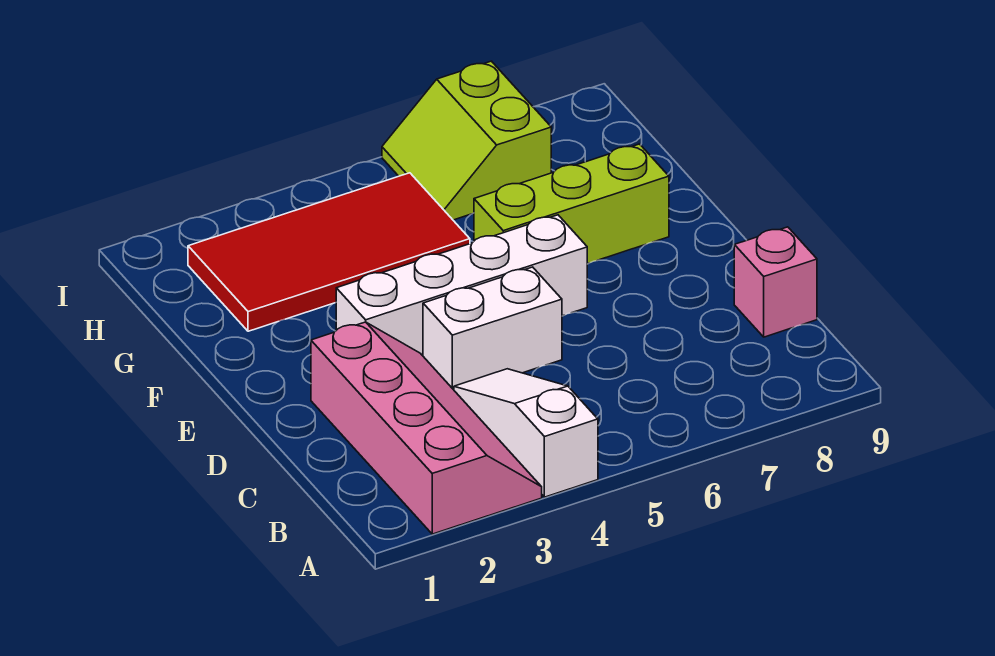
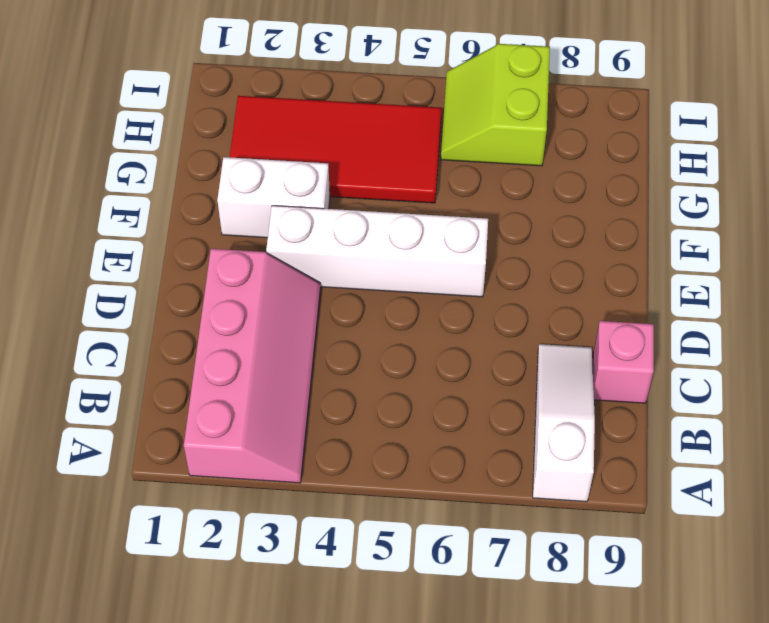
white 1x3 slope [454,369,598,497] -> white 1x3 slope moved to [533,344,595,502]
white 1x2 brick [423,267,562,390] -> white 1x2 brick moved to [217,157,330,238]
lime 1x3 brick [474,144,669,264] -> none

